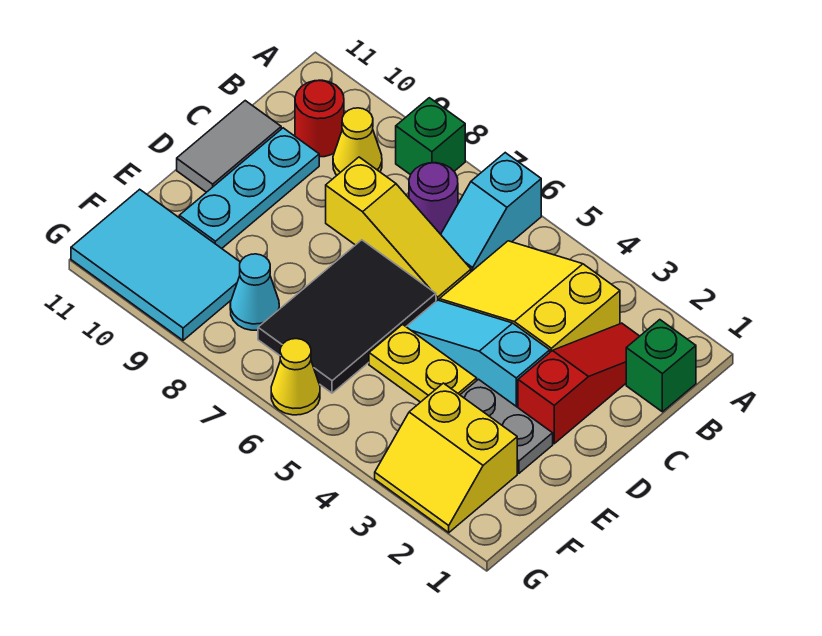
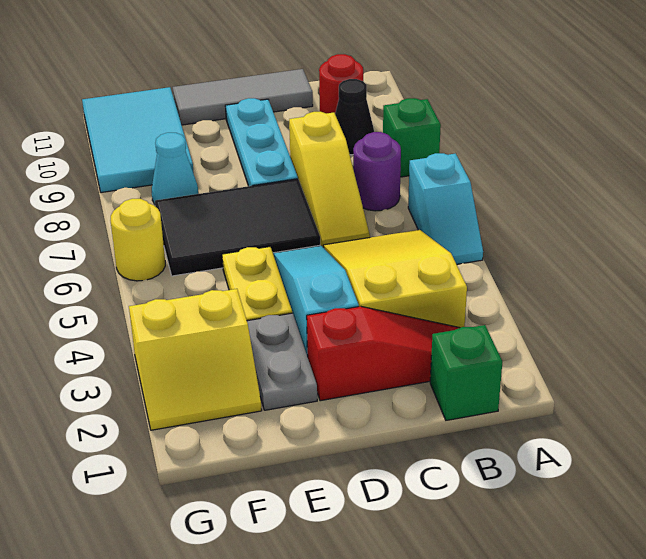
cyan 1x2 slope [441,153,541,272] -> cyan 1x2 slope turned to [408,153,483,264]
yellow 1x1 cone [333,108,382,175] -> black 1x1 cone [335,79,374,155]
cyan 1x3 plate [179,128,319,248] -> cyan 1x3 plate turned to [225,98,298,186]
grey 1x2 tile [177,101,281,192] -> grey 1x3 tile [173,69,313,125]
yellow 2x2 slope [375,383,517,533] -> yellow 2x2 slope turned to [129,289,262,430]
yellow 1x1 cone [271,339,320,415] -> yellow 1x1 round brick [110,199,165,281]

